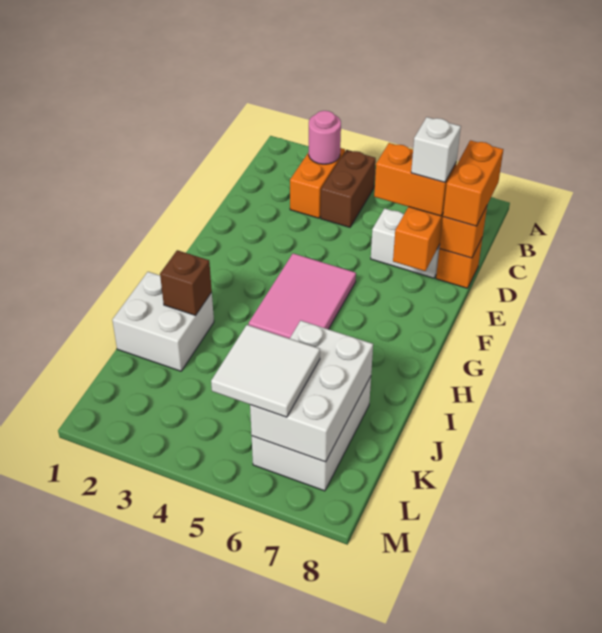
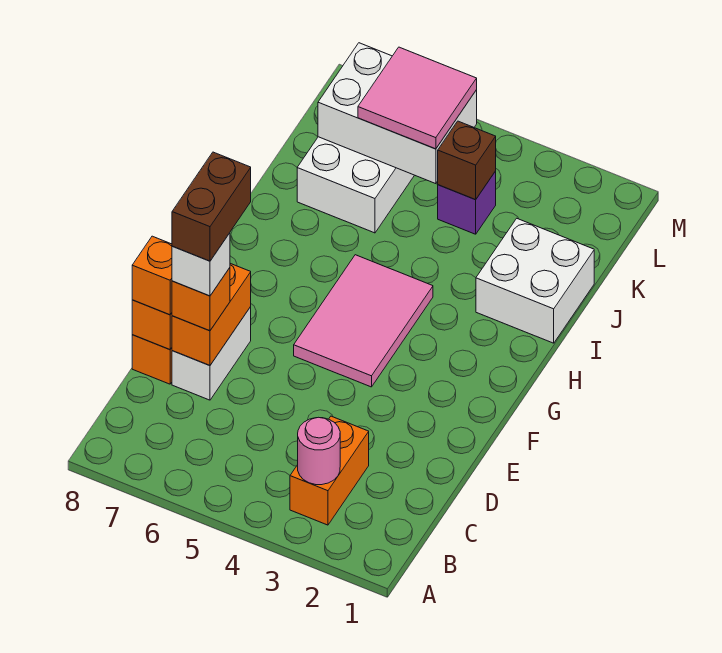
brown 1x2 brick [321,150,376,227] -> brown 1x2 brick moved to [172,152,251,261]
orange 1x2 brick [443,140,503,226] -> orange 1x1 brick [132,236,172,315]
white 1x2 brick [371,208,440,278] -> white 1x2 brick turned to [172,307,251,400]
orange 1x2 brick [374,143,457,216] -> orange 1x1 brick [172,268,230,331]
brown 1x1 brick [160,250,212,315] -> brown 1x1 brick moved to [438,121,496,200]
white 2x3 brick [250,321,373,462] -> white 2x3 brick turned to [318,43,477,184]
none -> purple 1x1 brick [438,171,496,234]
white 2x2 tile [211,325,320,417] -> pink 2x2 tile [358,47,477,149]

